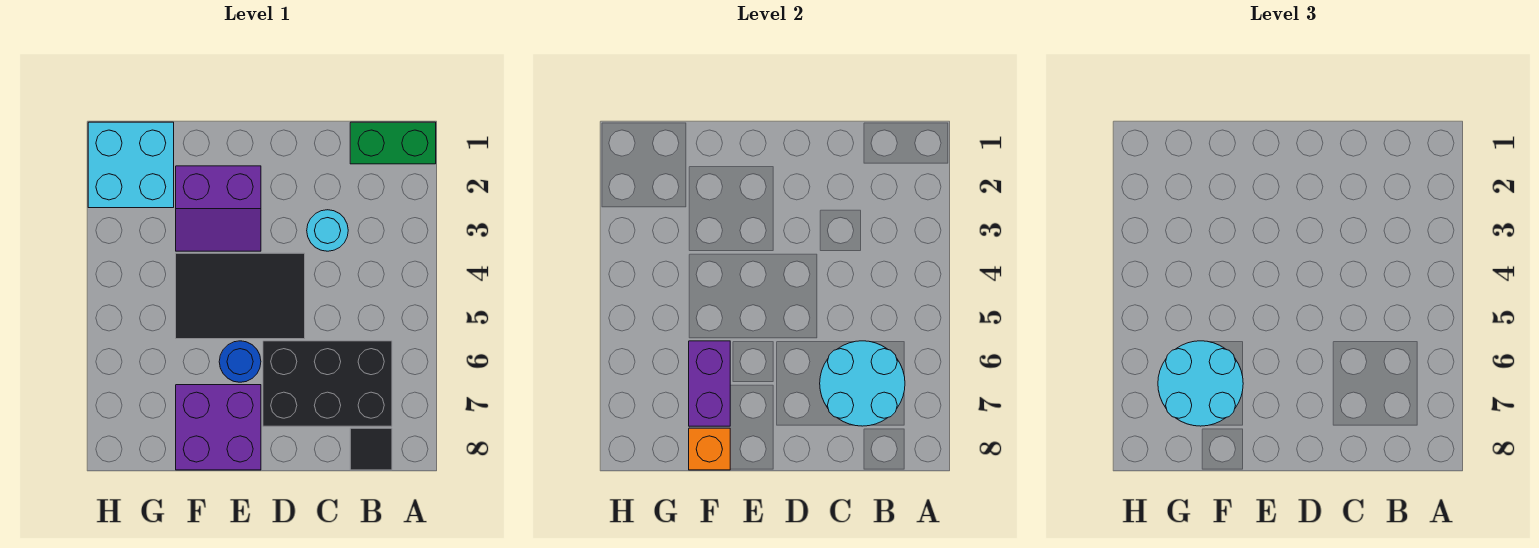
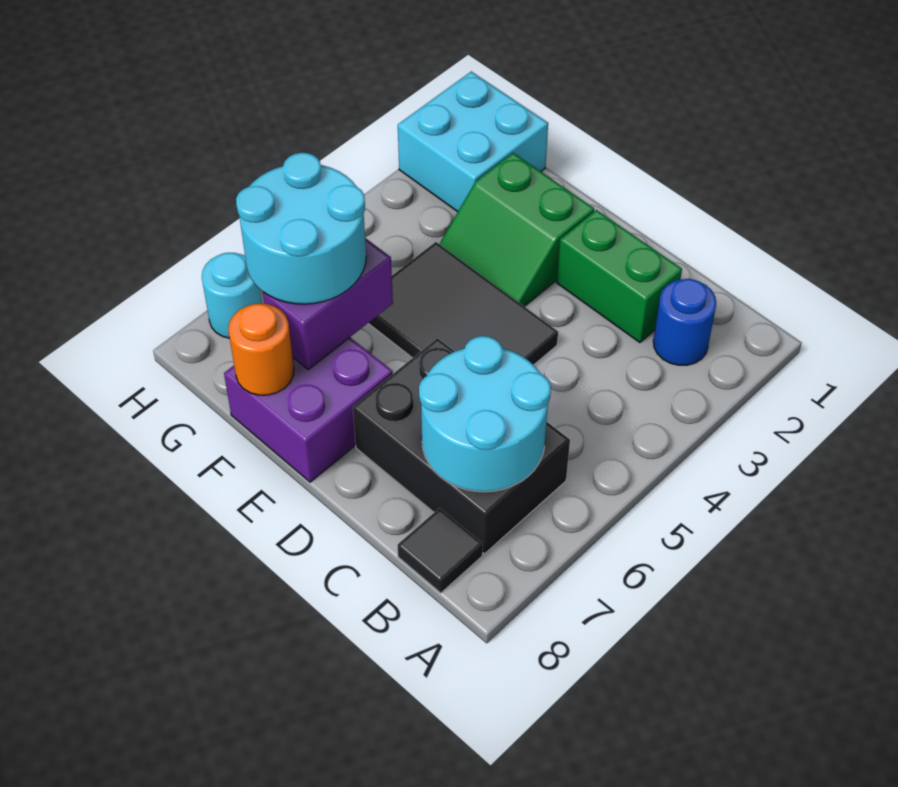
green 1x2 brick [350,122,436,164] -> green 1x2 brick moved to [557,210,682,343]
cyan 1x1 round brick [307,210,348,251] -> cyan 1x1 round brick moved to [202,253,262,338]
purple 2x2 slope [176,166,261,251] -> green 2x2 slope [440,153,594,307]
blue 1x1 round brick [219,341,261,382] -> blue 1x1 round brick moved to [653,279,716,365]
orange 1x1 brick [689,428,730,470] -> orange 1x1 round brick [229,304,294,395]

